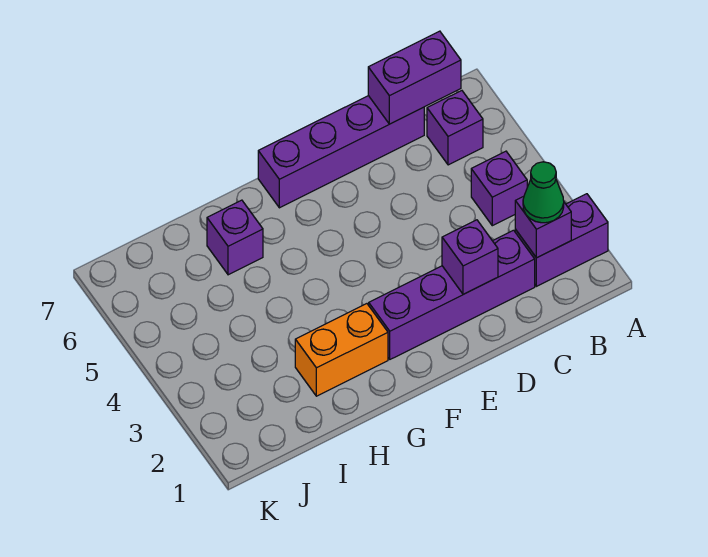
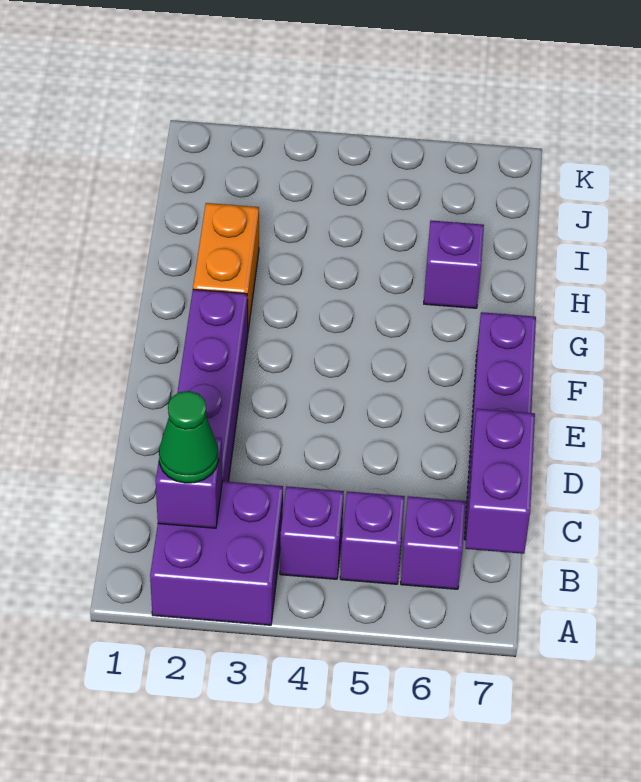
purple 1x2 brick [515,194,608,286] -> purple 2x2 brick [150,481,283,625]
purple 1x1 brick [442,220,498,294] -> purple 1x1 brick moved to [340,491,405,584]

